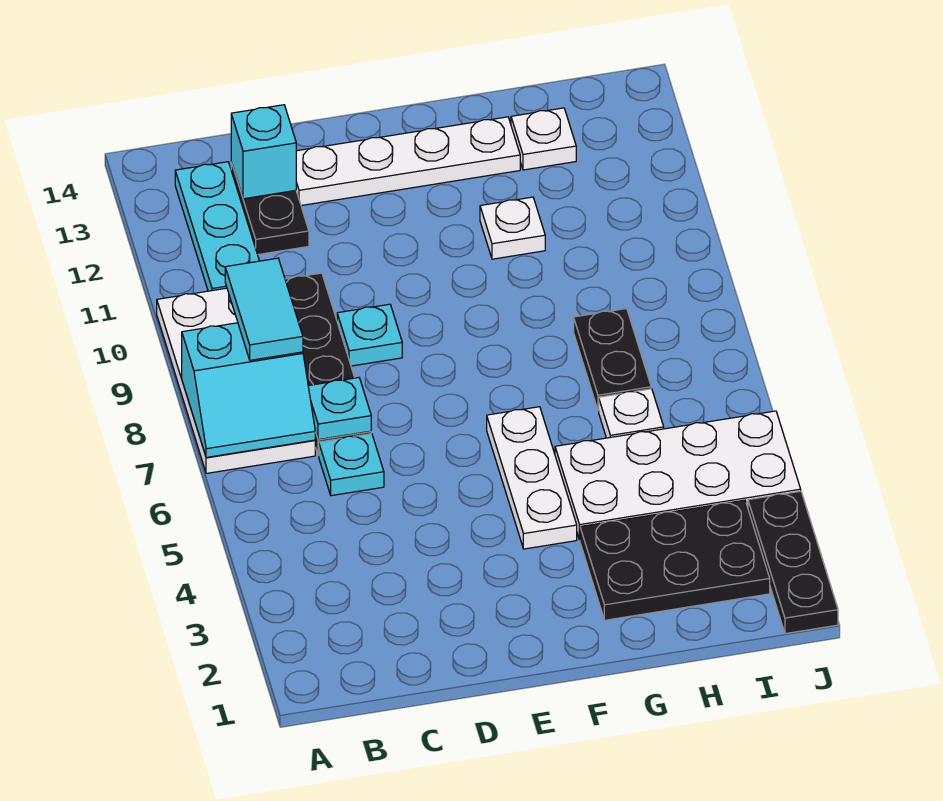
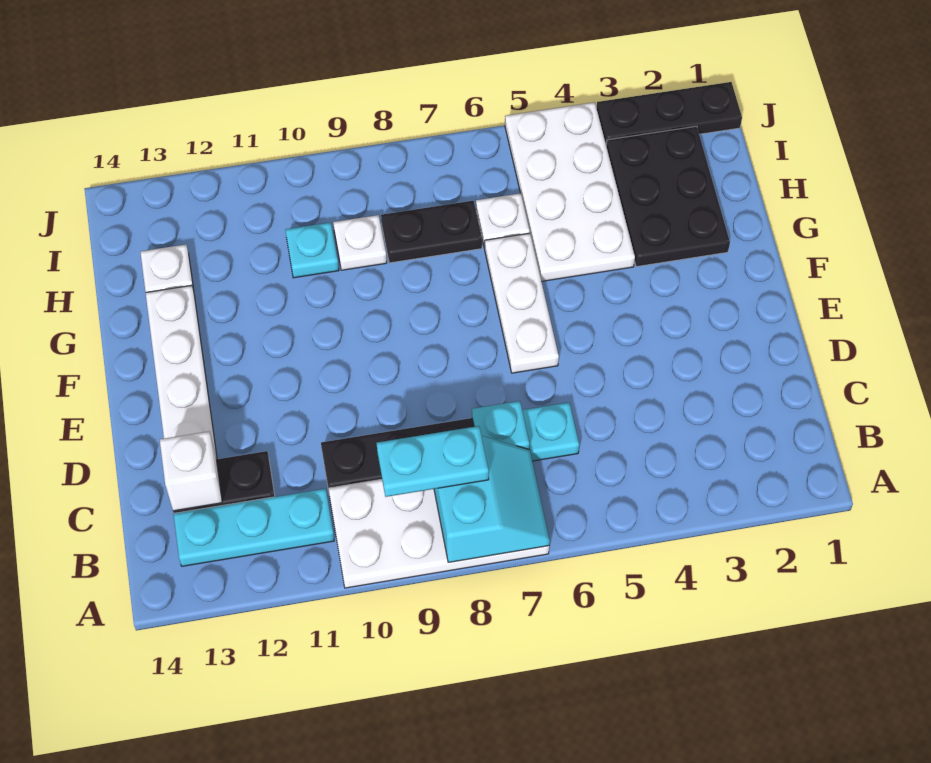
cyan 1x2 tile [225,258,303,360] -> cyan 1x2 plate [377,426,489,497]
cyan 1x1 brick [231,105,296,199] -> white 1x1 brick [160,431,222,511]
cyan 1x1 plate [337,304,402,366] -> cyan 1x1 plate moved to [285,222,339,278]
white 1x3 plate [487,407,577,549] -> white 1x3 plate turned to [485,233,559,373]
white 1x1 plate [480,197,545,259] -> white 1x1 plate moved to [333,215,387,270]

